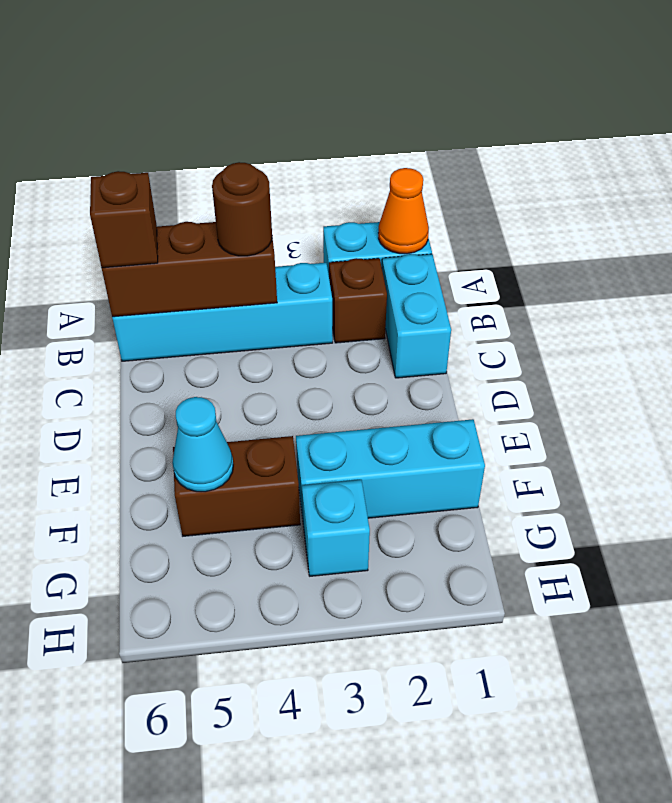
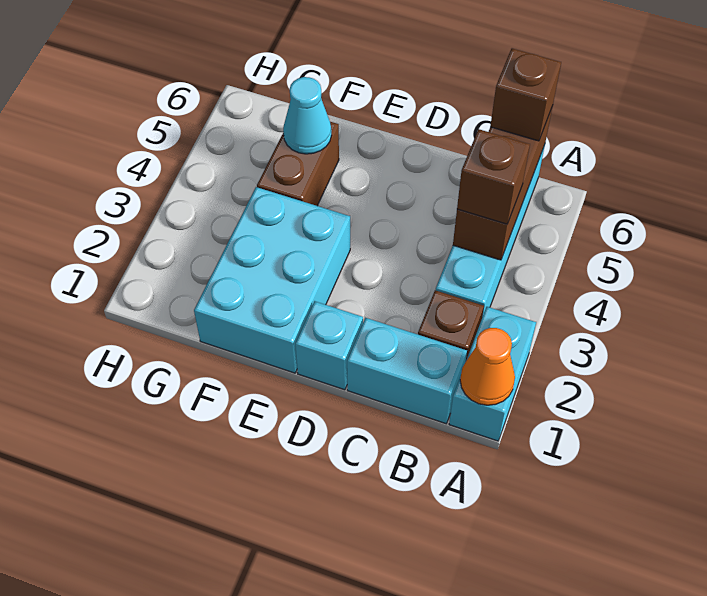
brown 1x1 round brick [212,162,272,256] -> brown 1x1 brick [457,129,530,224]
cyan 1x3 brick [296,419,485,519] -> cyan 2x3 brick [194,187,350,373]
cyan 1x1 brick [302,480,370,576] -> cyan 1x1 brick moved to [295,301,363,390]

